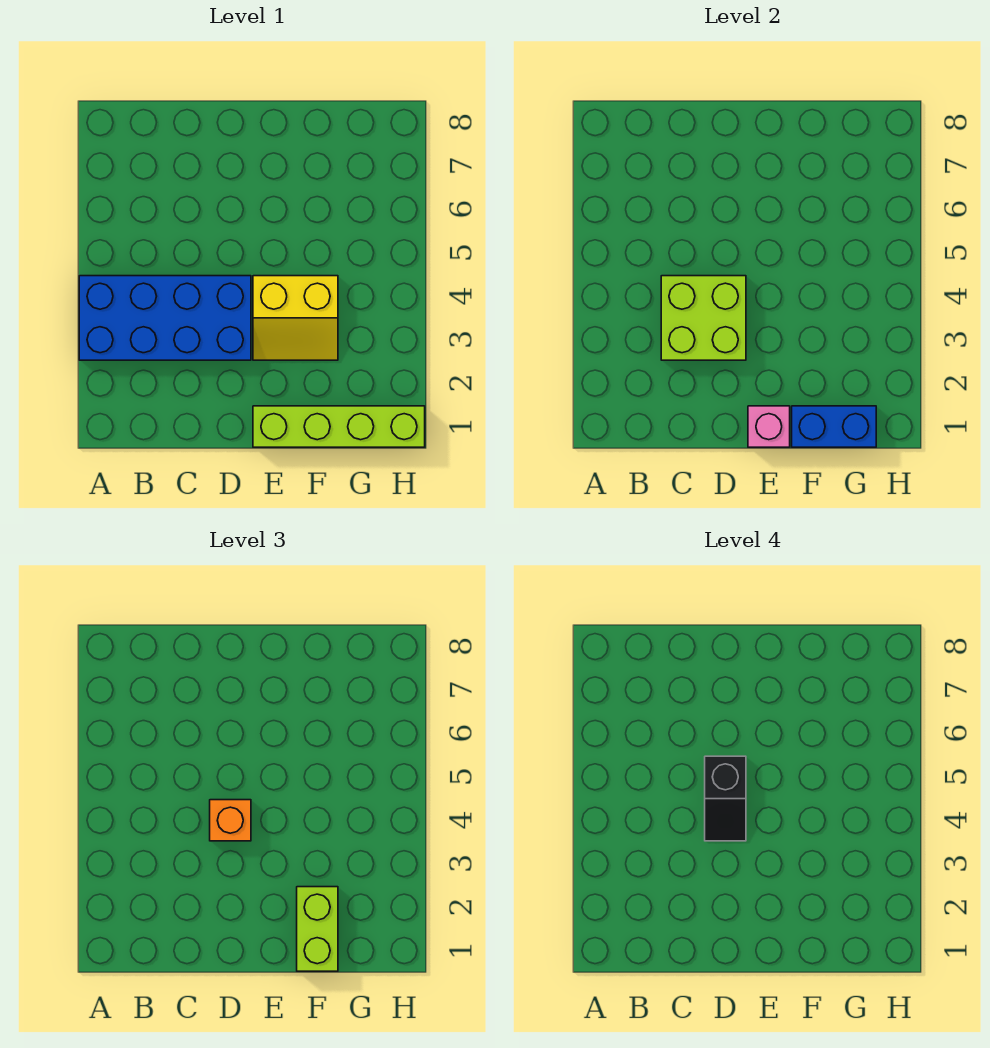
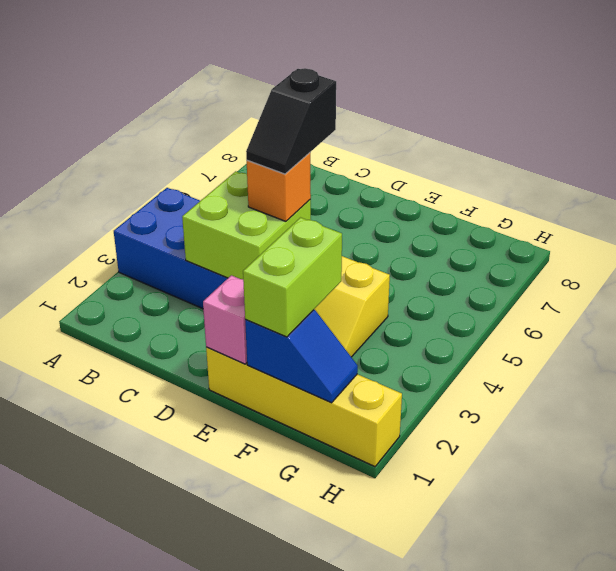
lime 1x4 brick [253,406,425,447] -> yellow 1x4 brick [206,347,402,467]
blue 1x2 brick [792,406,876,447] -> blue 1x2 slope [245,310,358,403]

